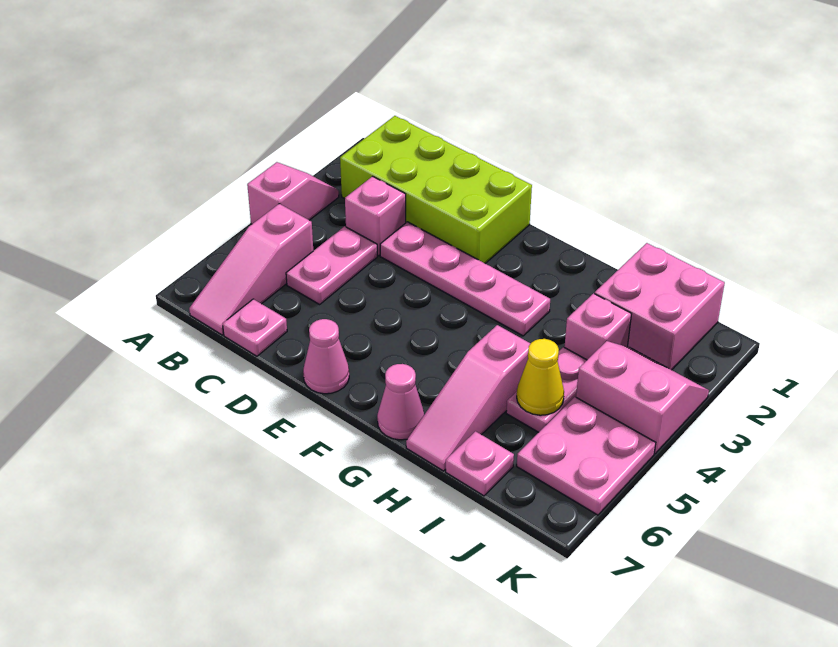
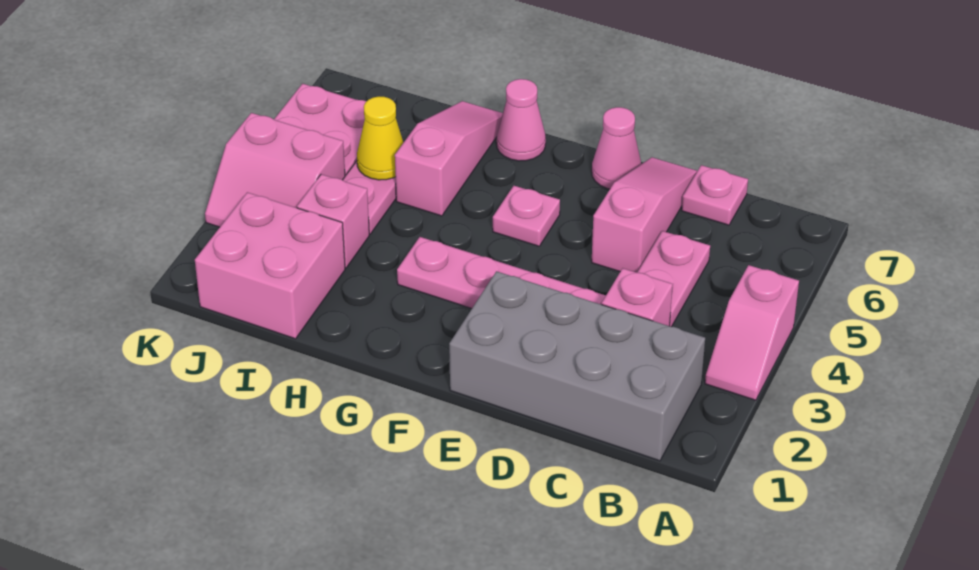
lime 2x4 brick [340,116,532,263] -> grey 2x4 brick [449,271,705,461]
pink 1x3 slope [189,204,313,335] -> pink 1x3 slope moved to [592,157,697,273]
pink 1x1 plate [446,431,514,496] -> pink 1x1 plate moved to [493,186,560,246]

